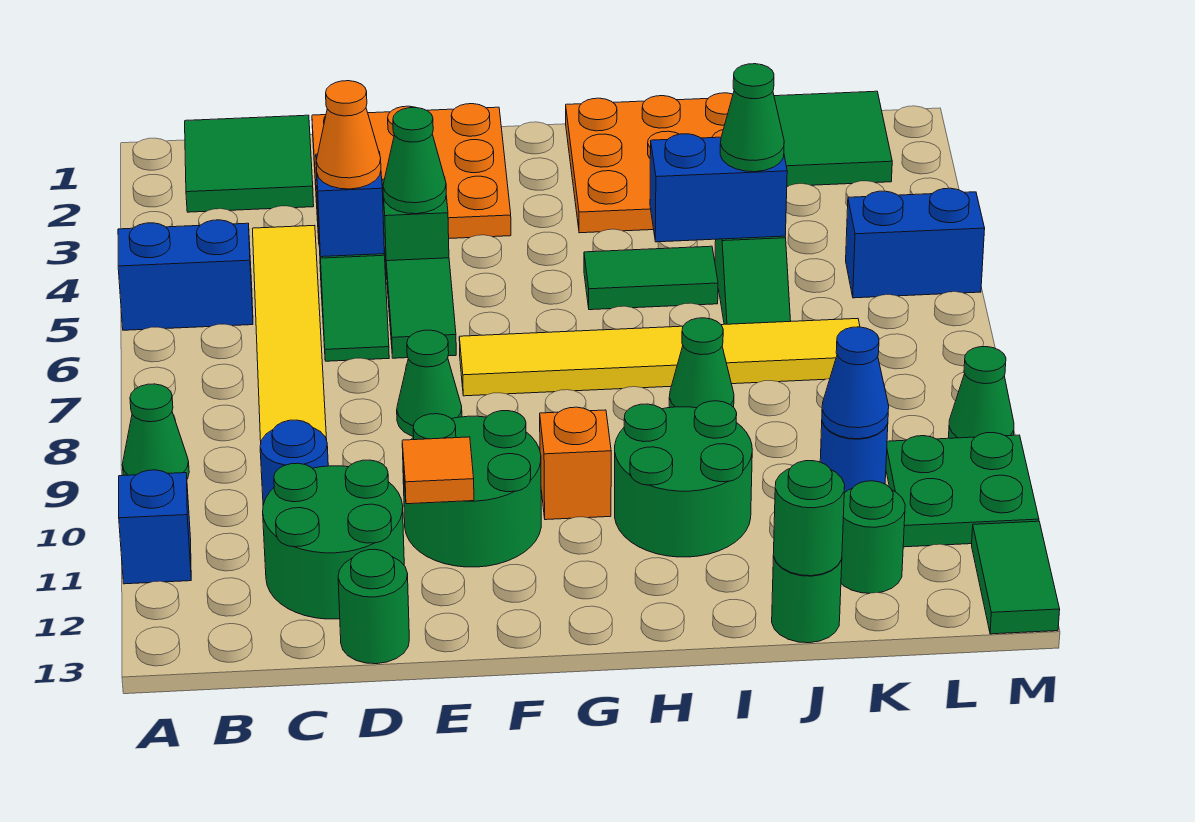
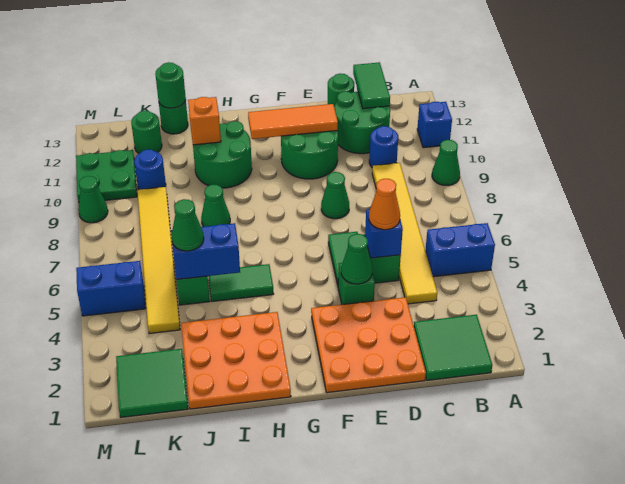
orange 1x1 tile [402,437,474,504] -> orange 1x3 tile [248,104,338,139]
yellow 1x6 tile [459,319,860,396] -> yellow 1x6 tile turned to [138,187,180,334]
orange 1x1 brick [540,407,611,520] -> orange 1x1 brick moved to [188,97,221,145]
blue 1x1 cone [822,327,889,439] -> none
green 1x2 tile [972,521,1060,634] -> green 1x2 tile moved to [353,62,390,109]

